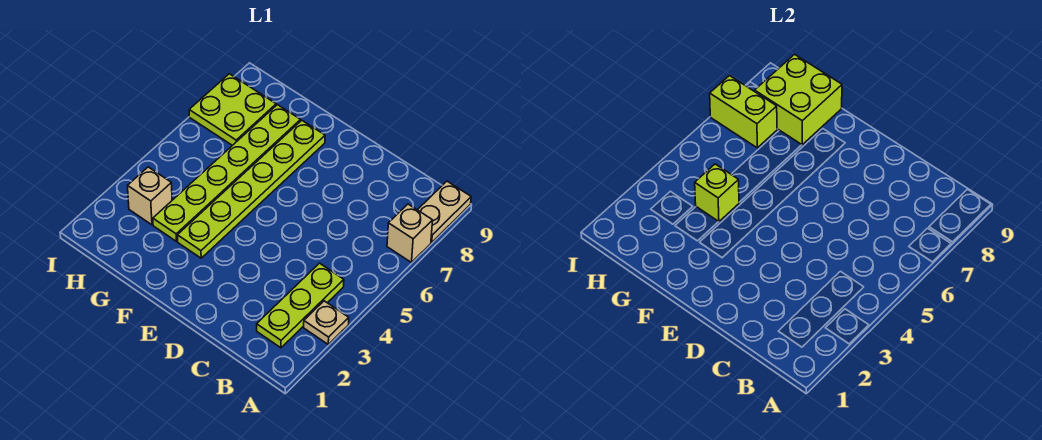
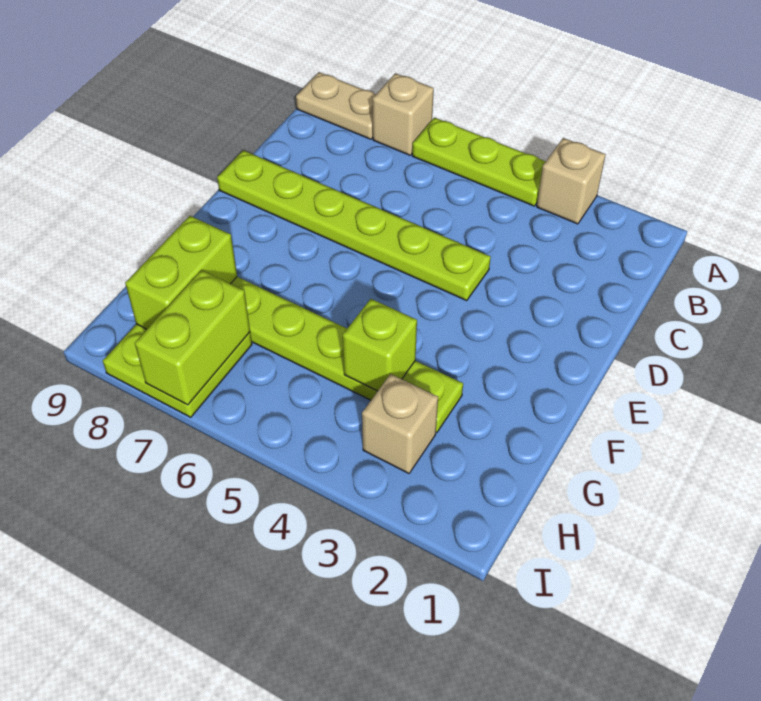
tan 1x1 plate [304,301,349,344] -> tan 1x1 brick [537,138,606,224]
lime 1x3 plate [257,263,344,348] -> lime 1x3 plate moved to [412,118,546,206]
lime 1x6 plate [177,120,325,258] -> lime 1x6 plate moved to [217,150,491,301]
lime 2x2 brick [755,54,842,145] -> lime 1x2 brick [125,216,237,329]

